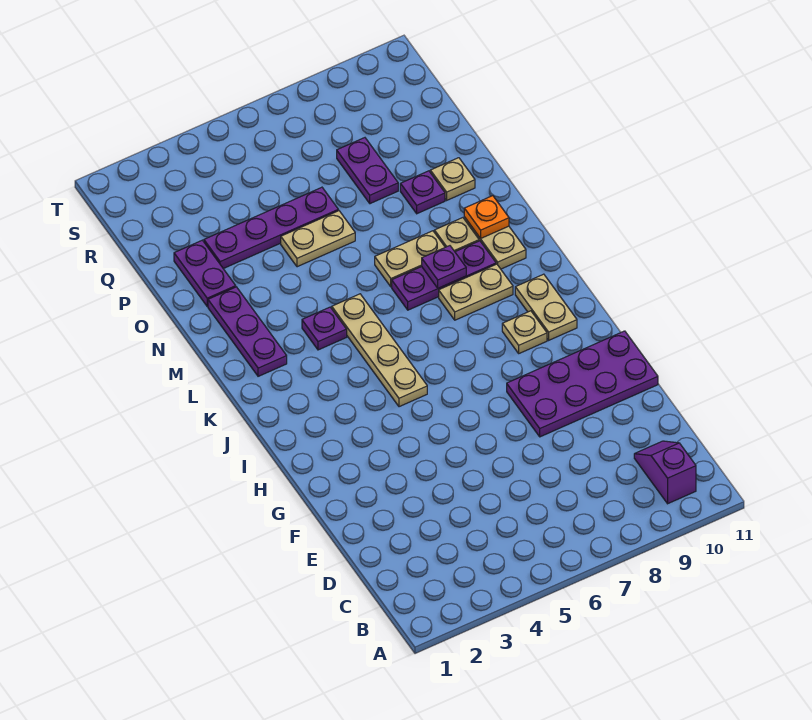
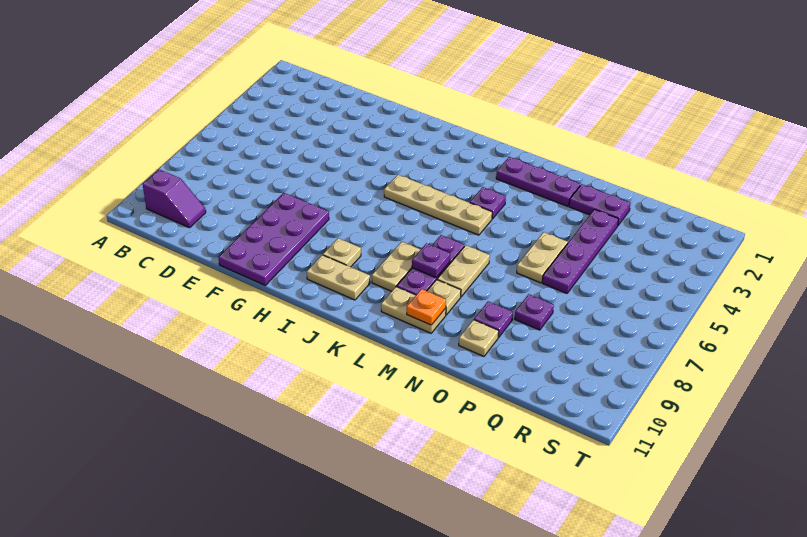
purple 1x2 plate [337,138,398,204] -> purple 1x1 plate [515,294,554,330]

